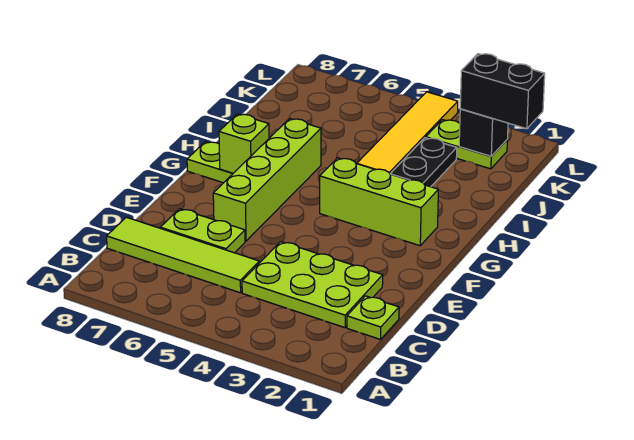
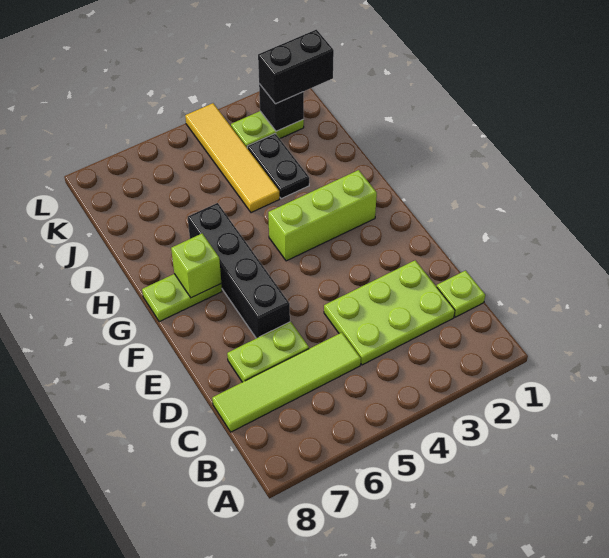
lime 1x4 brick [213,118,321,241] -> black 1x4 brick [188,203,290,338]

